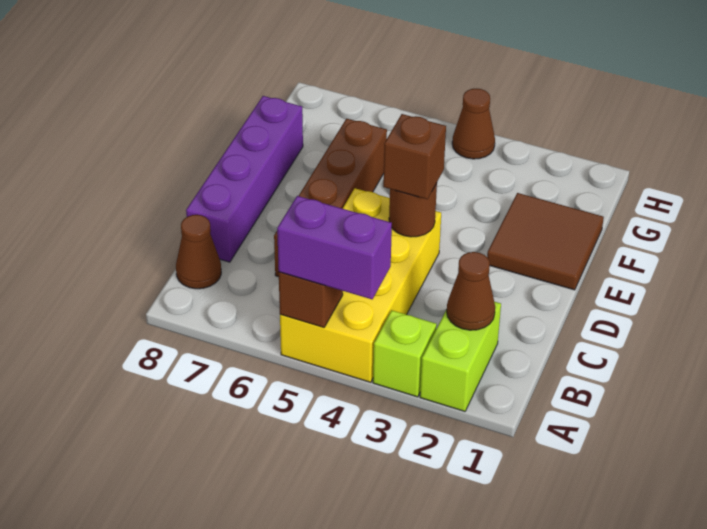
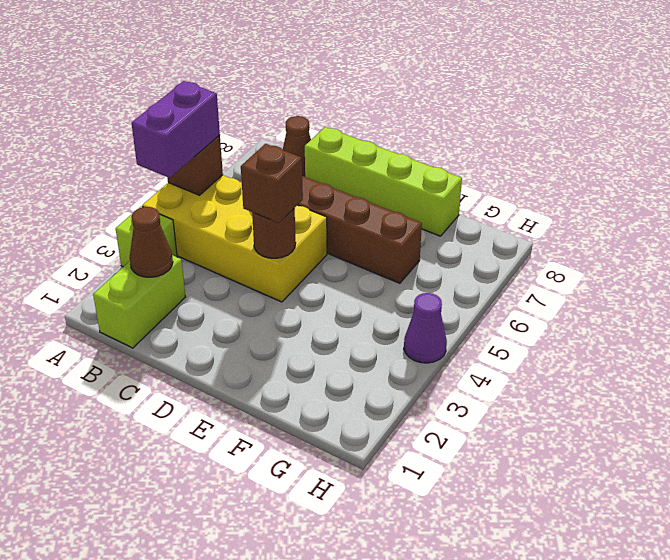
lime 1x2 brick [420,302,501,411] -> lime 1x2 brick turned to [93,255,185,348]
purple 1x4 brick [186,96,303,262] -> lime 1x4 brick [305,127,462,236]
brown 2x2 tile [487,193,604,290] -> none
brown 1x1 cone [452,88,495,159] -> purple 1x1 cone [404,293,447,363]

